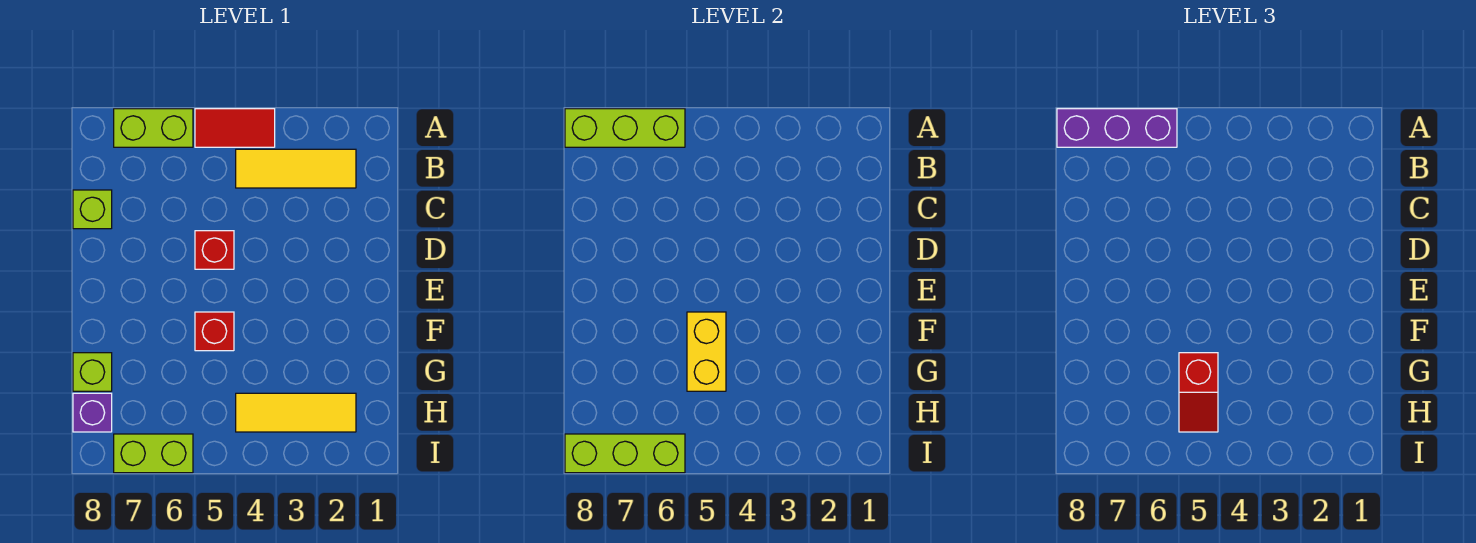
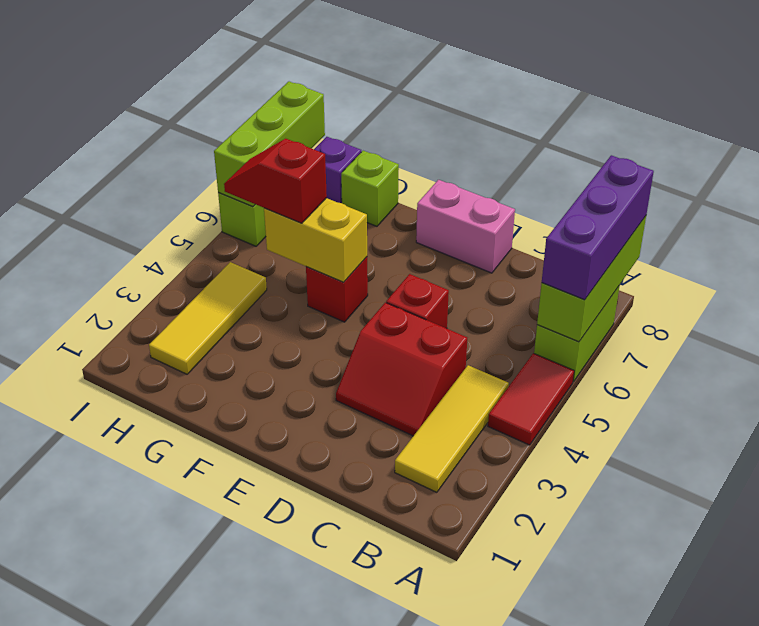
none -> red 2x2 slope [336,303,467,436]
lime 1x1 brick [73,190,112,229] -> none
none -> pink 1x2 brick [416,180,515,273]

